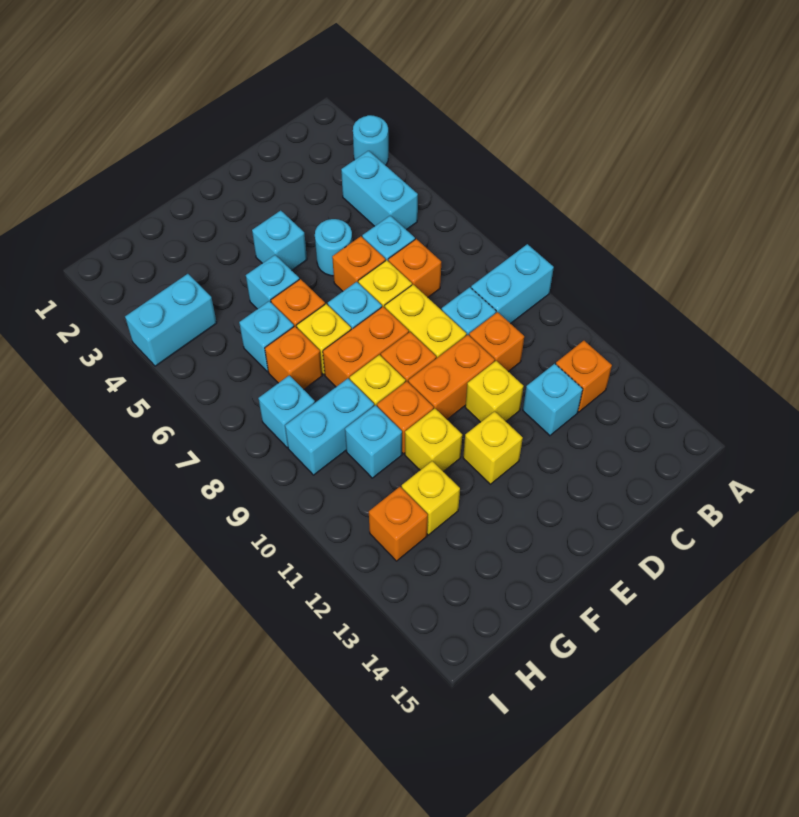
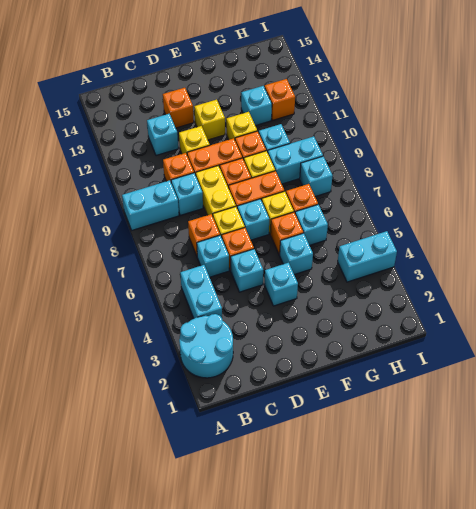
cyan 1x1 round brick [353,115,388,165] -> cyan 2x2 round brick [179,314,233,378]
orange 1x1 brick [556,341,612,412] -> orange 1x1 brick moved to [163,88,194,128]
cyan 1x1 round brick [315,219,352,276] -> cyan 1x1 brick [230,249,263,292]
yellow 1x1 brick [402,461,460,535] -> cyan 1x1 brick [241,86,272,126]

